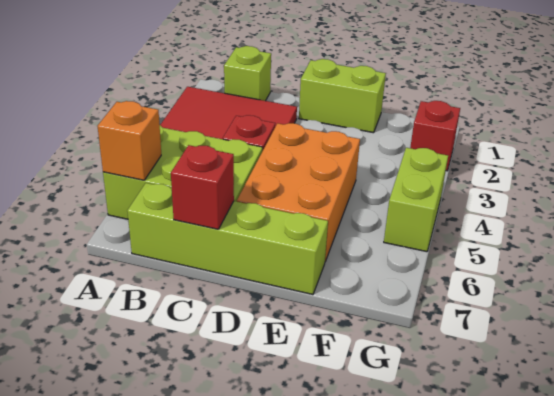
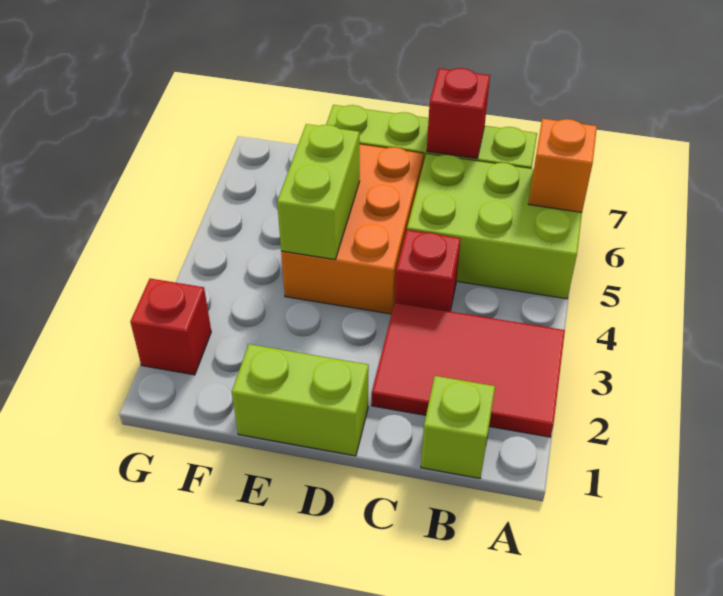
lime 1x2 brick [384,148,448,252] -> lime 1x2 brick moved to [277,124,360,260]

